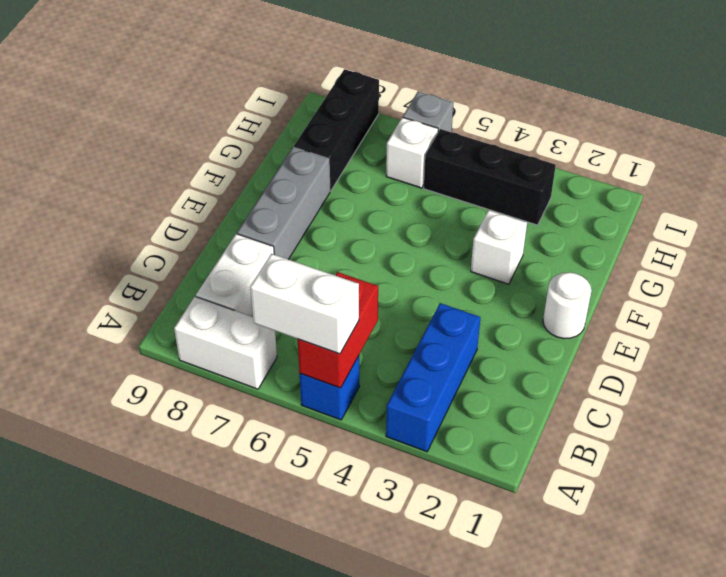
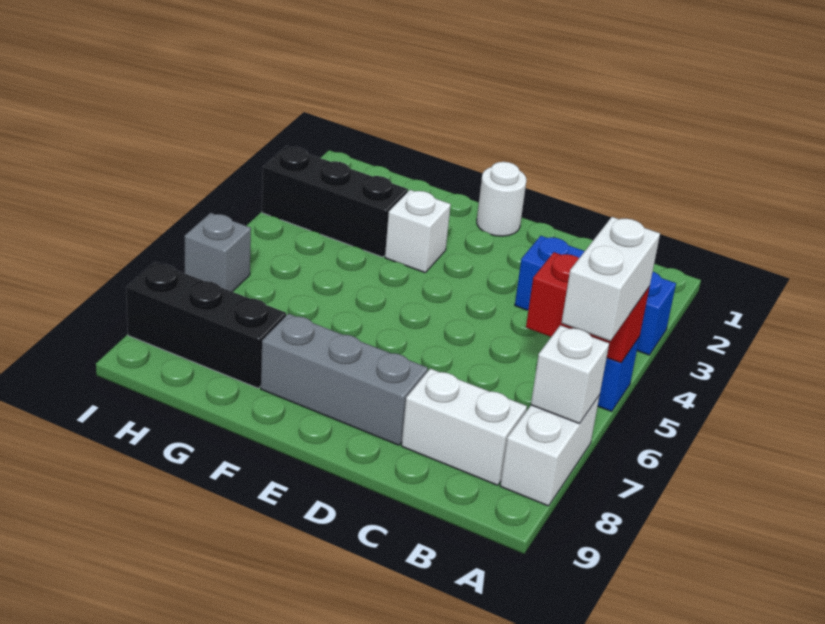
black 1x3 brick [424,129,556,225] -> black 1x3 brick turned to [262,146,408,257]
white 1x1 brick [386,117,438,188] -> white 1x1 brick moved to [531,325,609,424]

